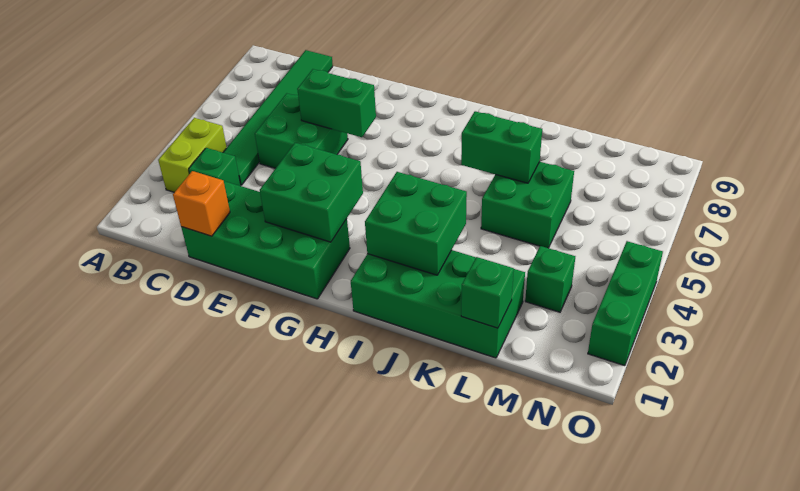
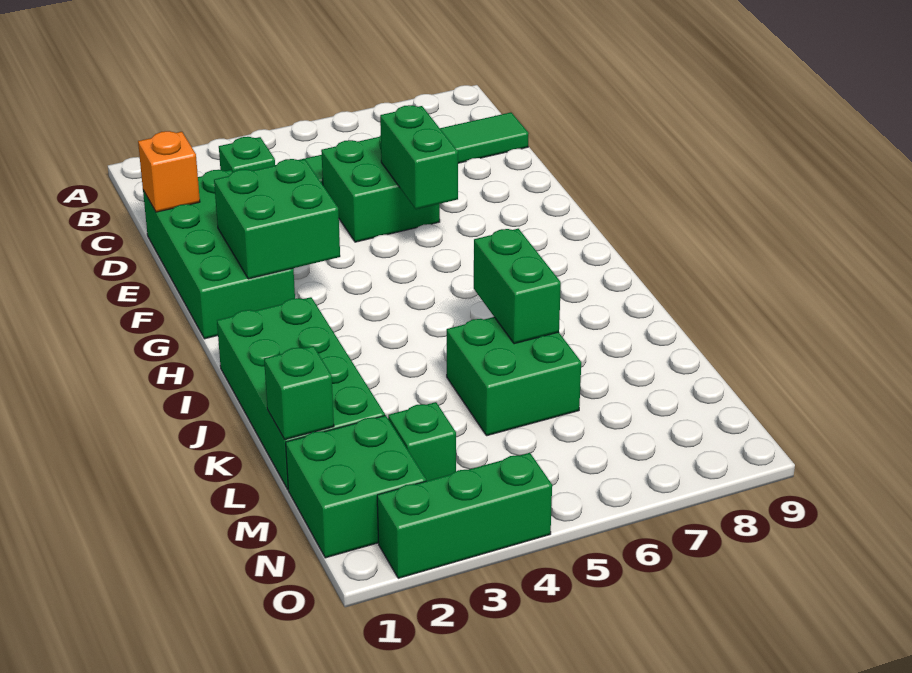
lime 1x2 brick [158,118,227,192] -> none
green 2x2 brick [365,172,467,275] -> green 2x2 brick moved to [286,415,426,558]

